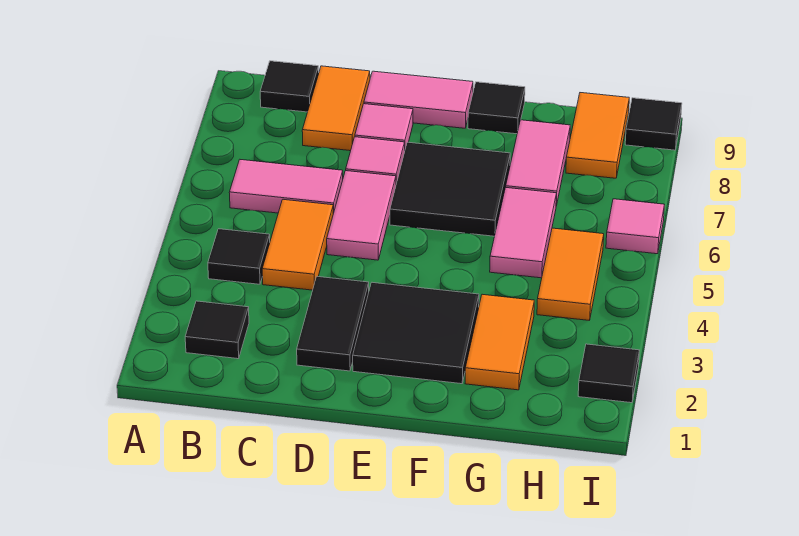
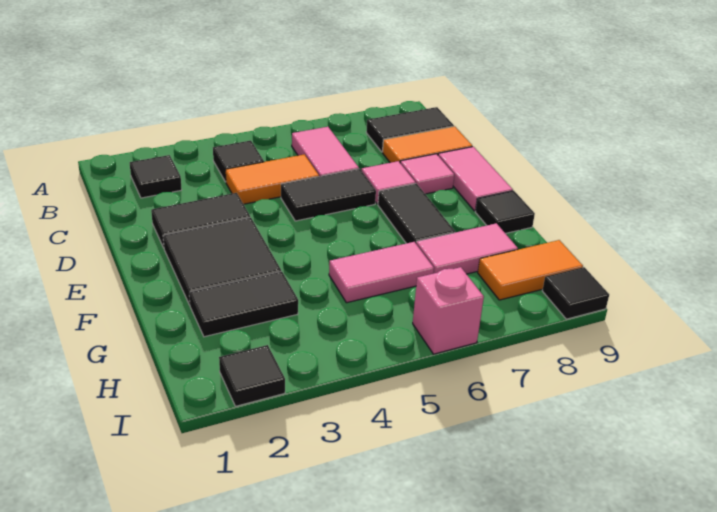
black 1x1 tile [260,61,319,112] -> black 1x2 tile [366,107,454,152]
pink 1x2 tile [327,171,396,260] -> black 1x2 tile [281,169,376,221]
black 2x2 tile [390,142,510,236] -> black 1x2 tile [378,184,455,243]
orange 1x2 tile [465,294,534,390] -> black 1x2 tile [189,271,298,337]
orange 1x2 tile [537,228,604,320] -> none
pink 1x1 tile [606,199,664,254] -> pink 1x1 brick [413,267,484,354]

